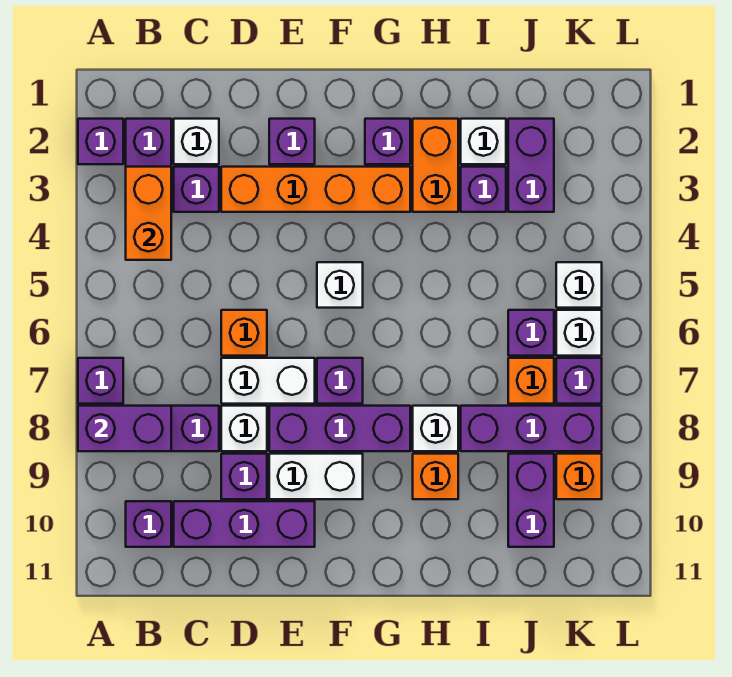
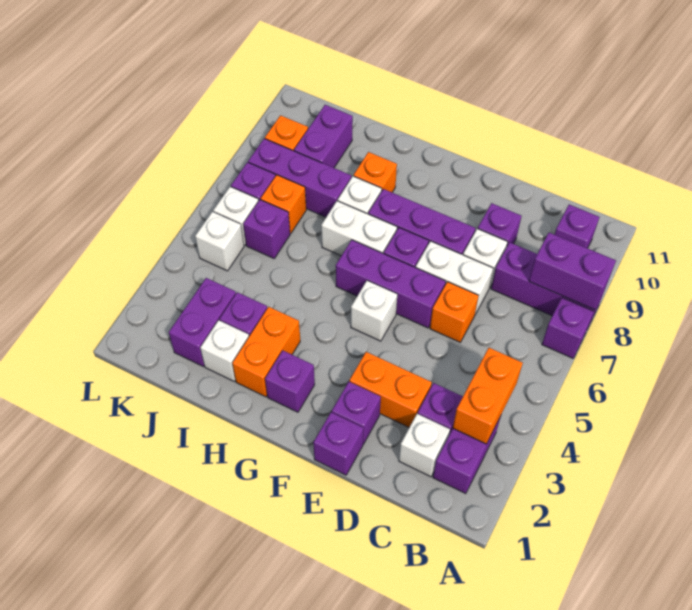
purple 1x1 brick [78,119,123,164] -> purple 1x1 brick moved to [313,412,363,475]
purple 1x3 brick [174,501,315,547] -> purple 1x3 brick moved to [336,240,446,328]
orange 1x4 brick [221,167,410,212] -> orange 1x2 brick [350,352,432,427]
white 1x2 brick [269,454,363,499] -> white 1x2 brick moved to [321,201,397,256]

